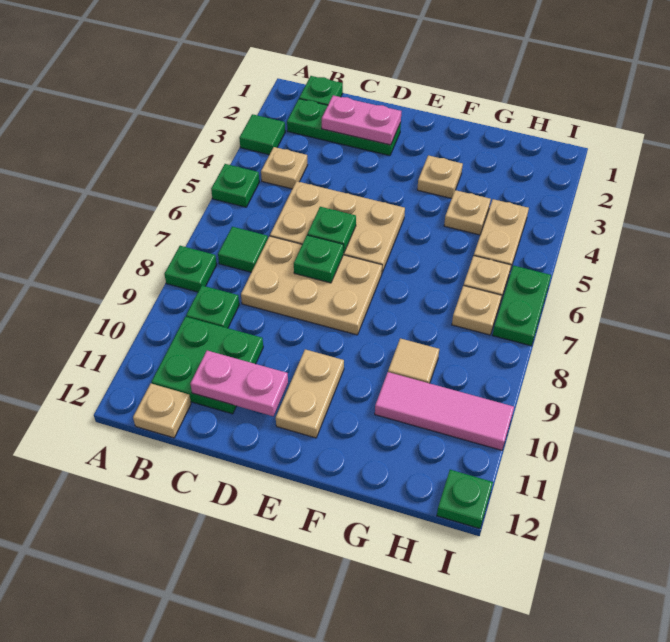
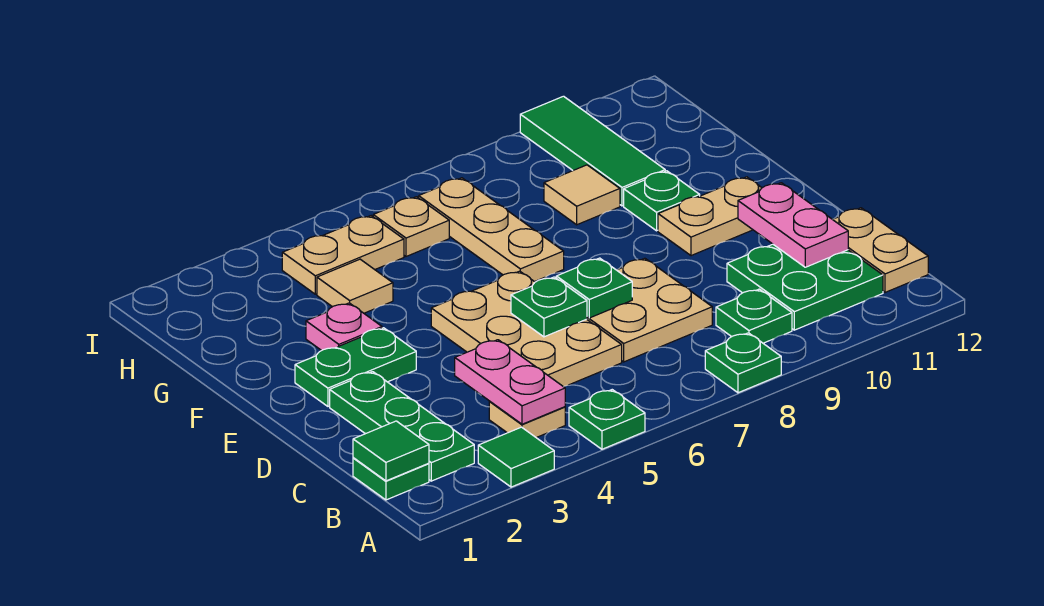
green 1x1 tile [218,227,268,272] -> green 1x1 tile moved to [353,421,429,481]
tan 1x1 plate [133,384,191,438] -> tan 1x2 plate [833,208,928,292]
pink 1x2 plate [322,95,401,145] -> pink 1x2 plate moved to [455,340,565,424]
tan 2x3 plate [241,236,382,335] -> tan 2x2 plate [587,258,712,362]
tan 1x1 plate [417,155,463,198] -> pink 1x1 plate [306,303,382,351]
tan 1x1 plate [444,190,491,235] -> tan 1x1 tile [317,259,393,313]
pink 1x3 tile [375,372,514,450] -> green 1x3 tile [520,96,665,206]
tan 1x1 plate [452,286,502,335] -> tan 1x3 plate [419,178,564,282]
green 1x2 plate [493,265,551,346] -> green 1x2 plate moved to [295,328,416,406]
green 1x1 plate [437,470,493,529] -> green 1x1 plate moved to [624,171,700,231]

